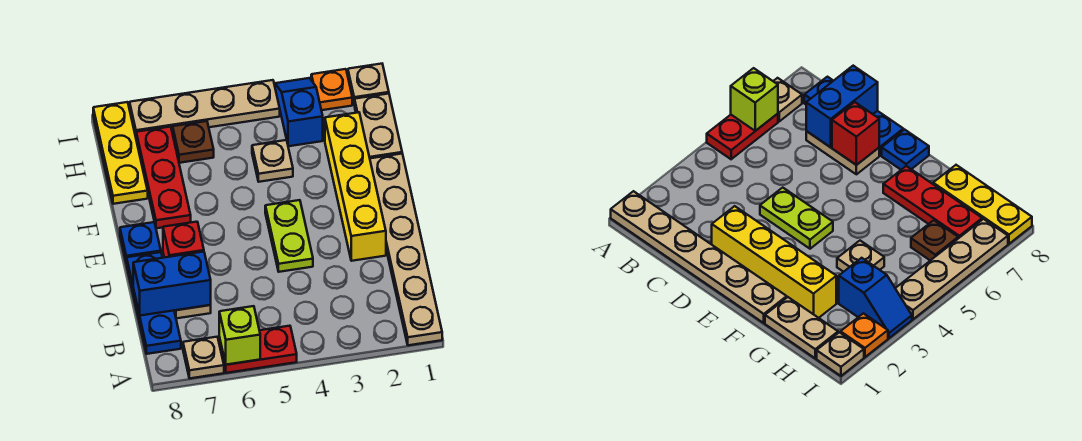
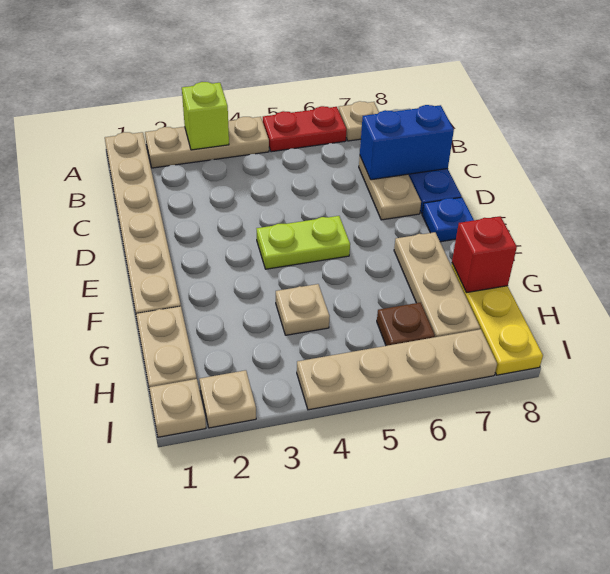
none -> tan 1x3 plate [145,117,269,168]
lime 1x1 brick [219,306,260,365] -> lime 1x1 brick moved to [182,82,229,150]
yellow 1x4 brick [325,112,386,261] -> none
lime 1x2 plate [265,200,313,272] -> lime 1x2 plate turned to [257,216,350,269]
red 1x1 brick [163,222,204,257] -> red 1x1 brick moved to [452,216,517,293]
red 1x3 plate [136,127,191,228] -> tan 1x3 plate [394,232,480,337]
blue 1x2 slope [275,78,323,146] -> none
orange 1x1 plate [311,69,352,110] -> tan 1x1 plate [199,370,256,428]

